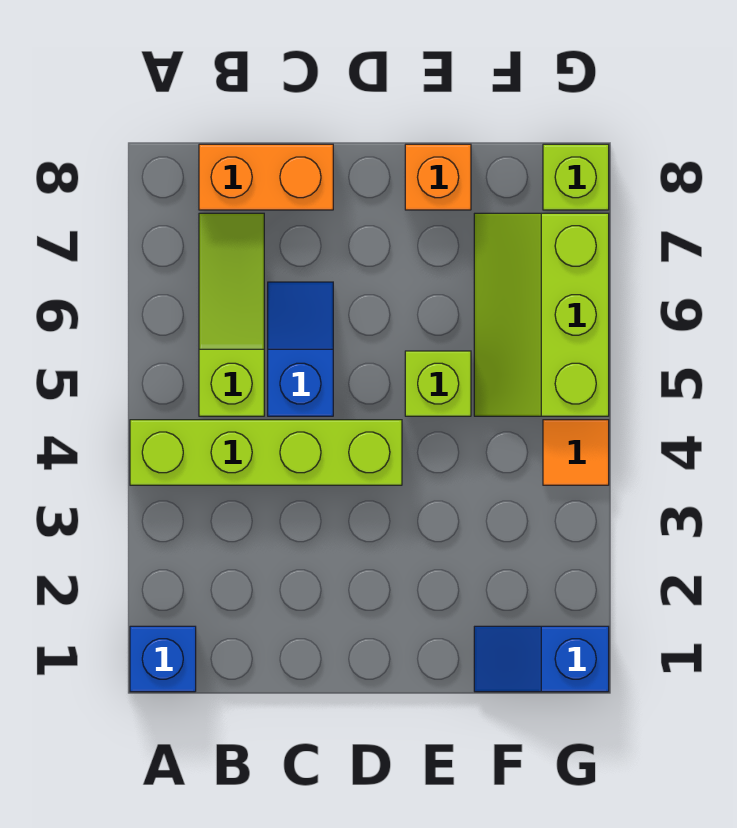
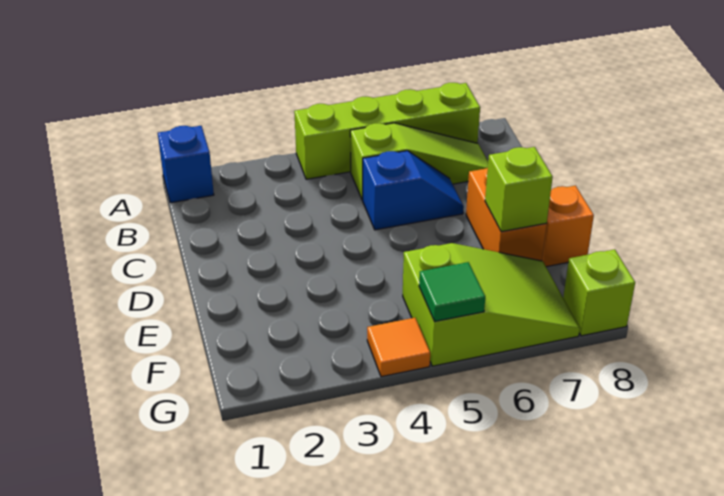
lime 1x4 brick [130,420,402,485] -> lime 1x4 brick turned to [294,83,480,179]
orange 1x2 brick [199,144,333,210] -> orange 1x2 brick moved to [466,168,547,261]
lime 1x1 brick [405,351,471,416] -> lime 1x1 brick moved to [485,147,553,232]
blue 1x2 slope [474,626,609,692] -> none
lime 2x3 slope [474,213,609,416] -> lime 2x3 slope turned to [403,243,580,366]
none -> green 1x1 tile [419,262,485,321]

